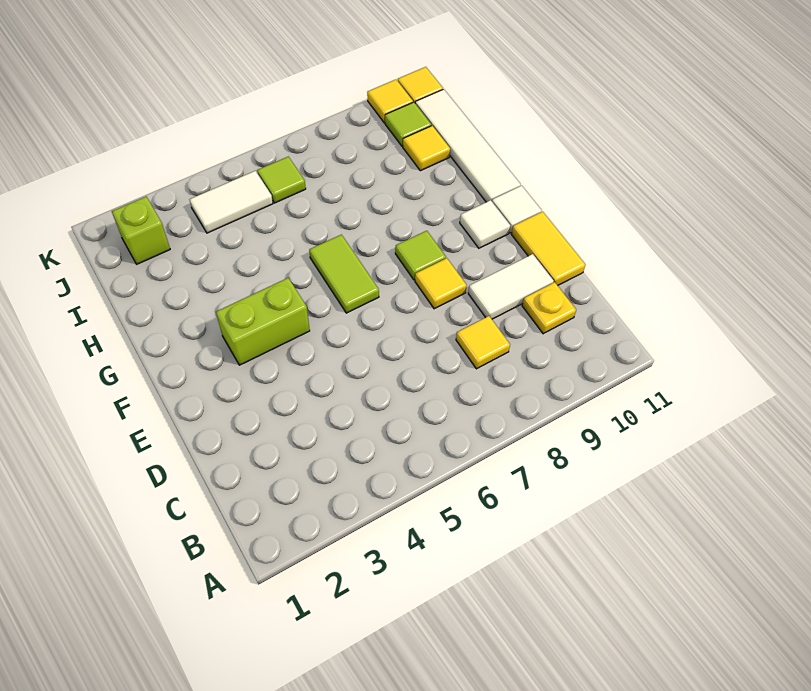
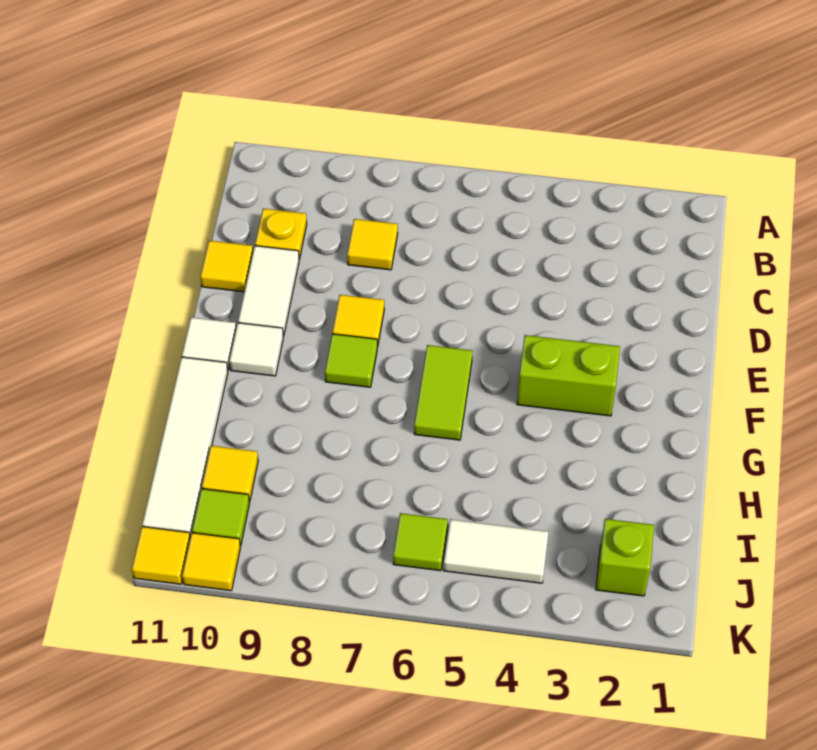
white 1x2 tile [468,254,554,319] -> white 1x2 tile turned to [238,246,299,336]
yellow 1x2 tile [511,212,585,285] -> yellow 1x1 tile [200,241,253,292]

